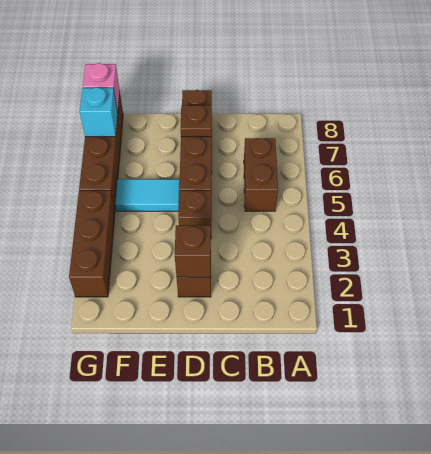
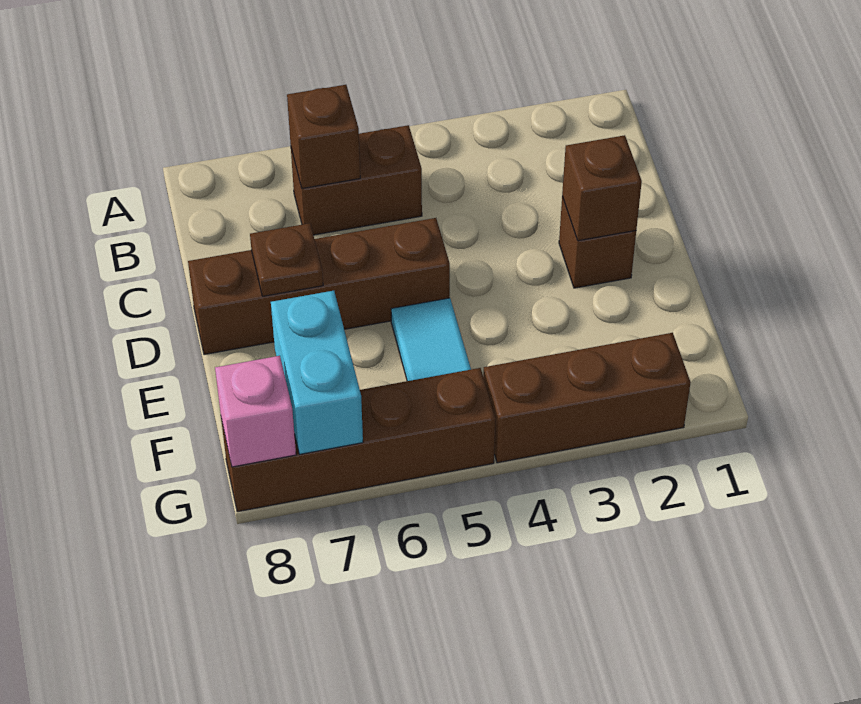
brown 1x1 brick [178,191,211,226] -> brown 1x1 brick moved to [287,85,360,188]
cyan 1x1 brick [80,87,118,137] -> cyan 1x2 brick [271,291,363,454]

